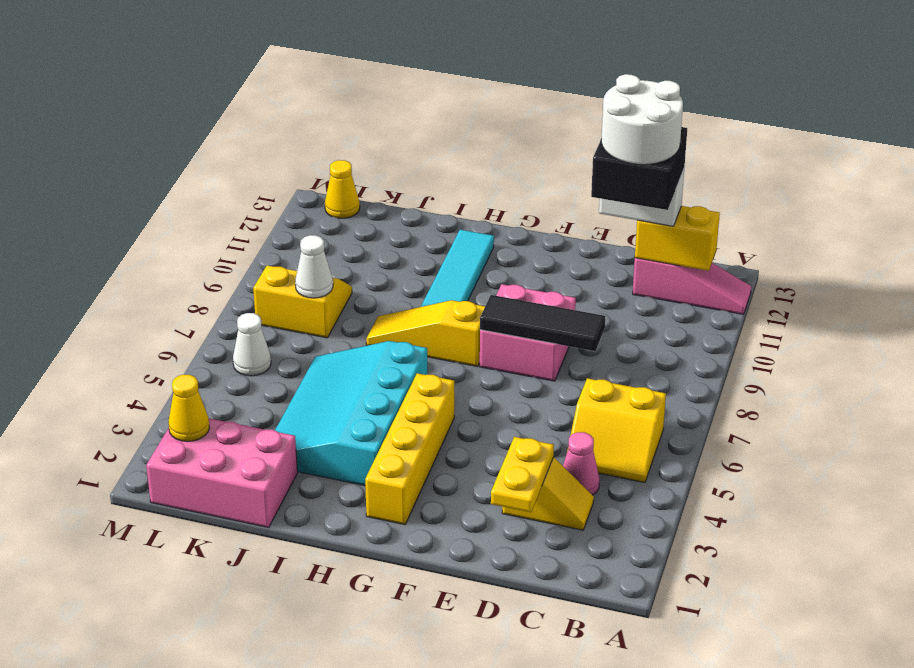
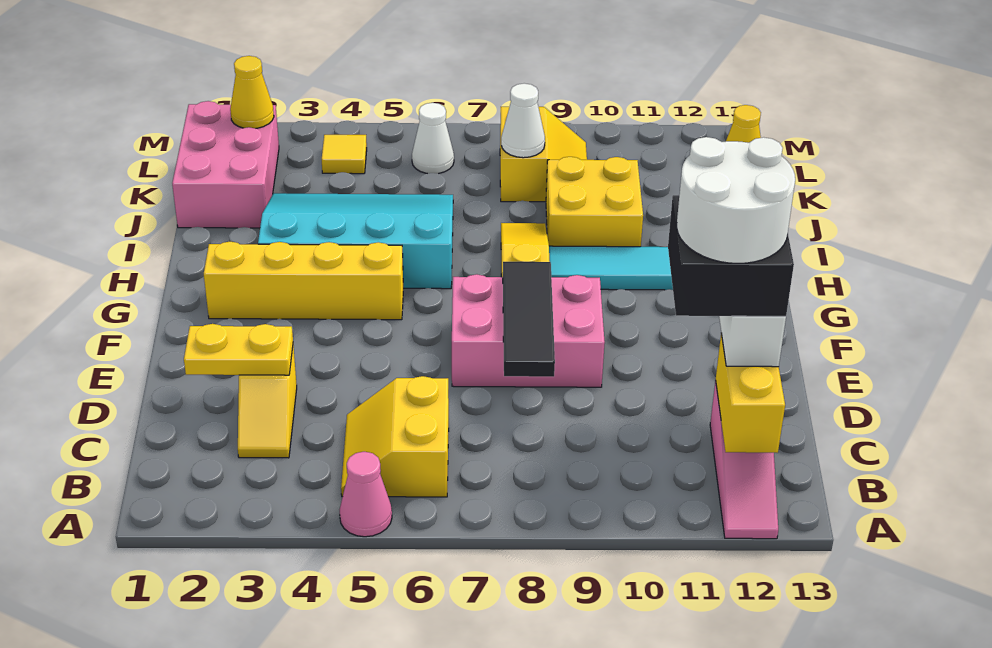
pink 1x1 cone [563,432,600,495] -> pink 1x1 cone moved to [340,452,392,537]
pink 2x2 brick [480,284,576,381] -> pink 2x3 brick [452,274,605,387]
none -> yellow 2x2 brick [546,157,643,247]
none -> yellow 1x1 tile [322,135,367,174]

